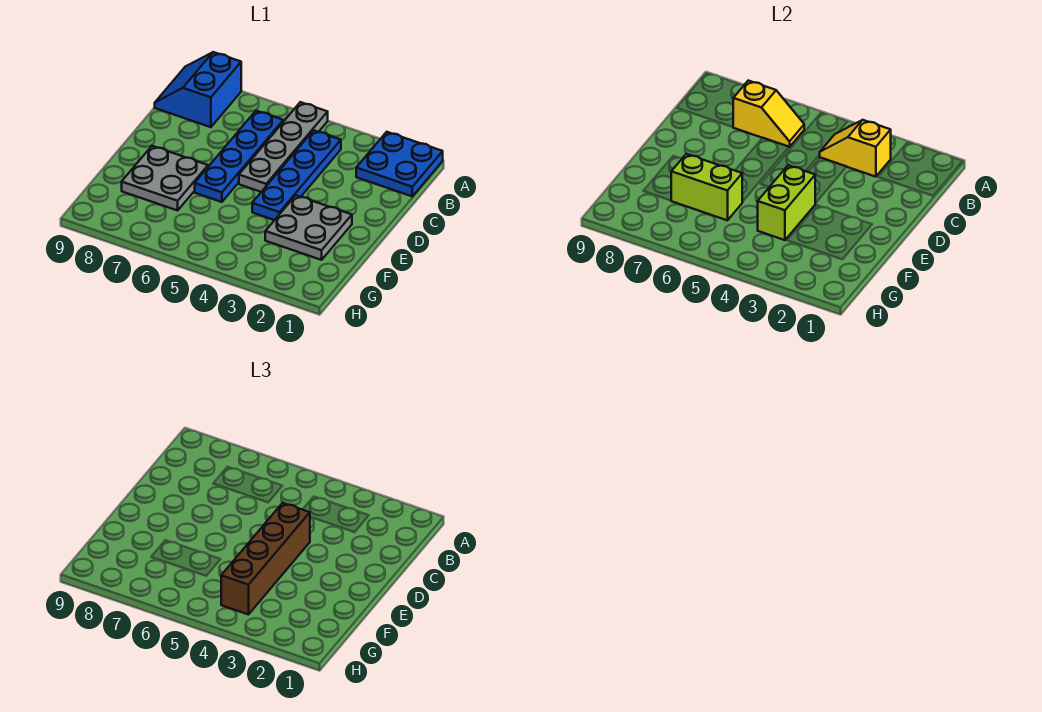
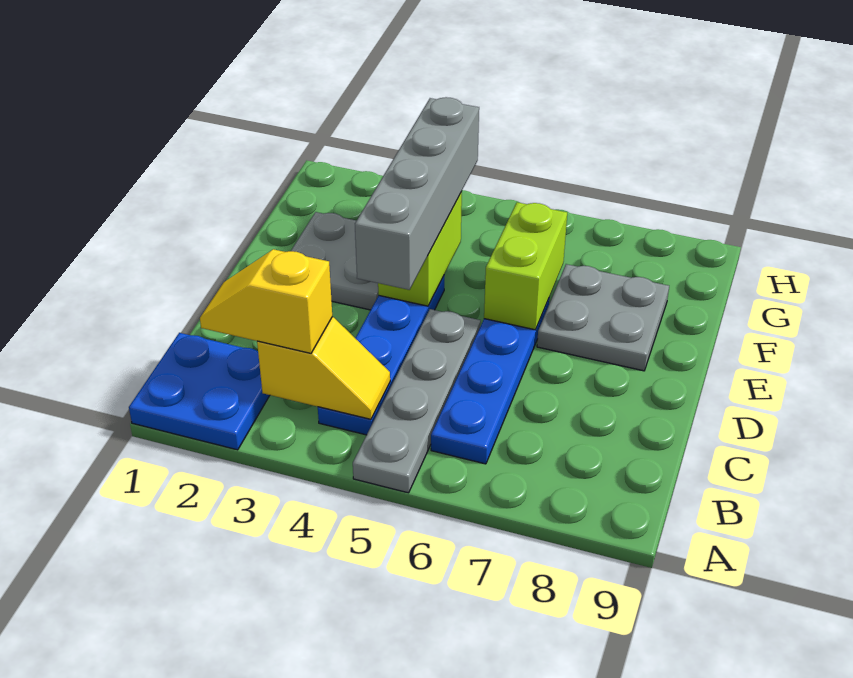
blue 2x2 slope [155,52,241,127] -> none
yellow 1x2 slope [733,81,804,147] -> yellow 1x2 slope moved to [200,249,332,353]
brown 1x4 brick [221,503,310,615] -> grey 1x4 brick [355,97,479,290]
lime 1x2 brick [671,154,743,220] -> lime 1x2 brick turned to [484,202,567,330]

